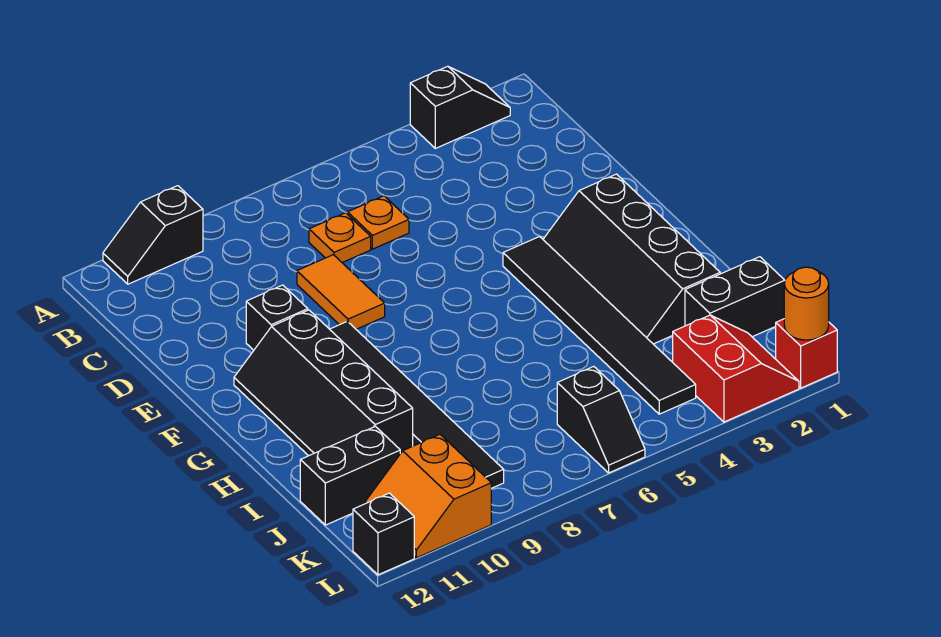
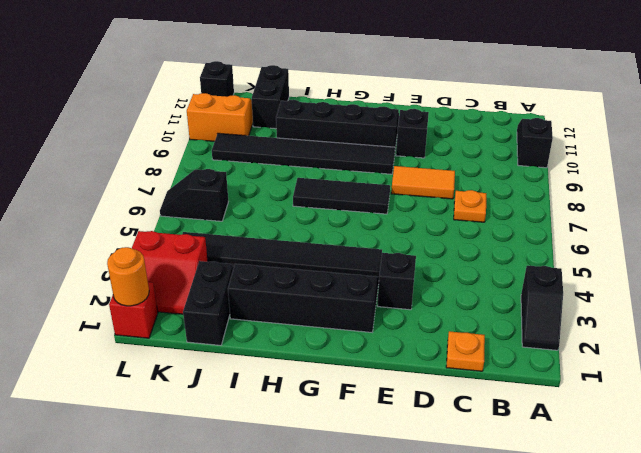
orange 1x1 plate [347,196,409,249] -> orange 1x1 plate moved to [446,331,485,371]
none -> black 1x1 brick [378,253,416,310]
none -> black 1x3 tile [293,178,390,214]

